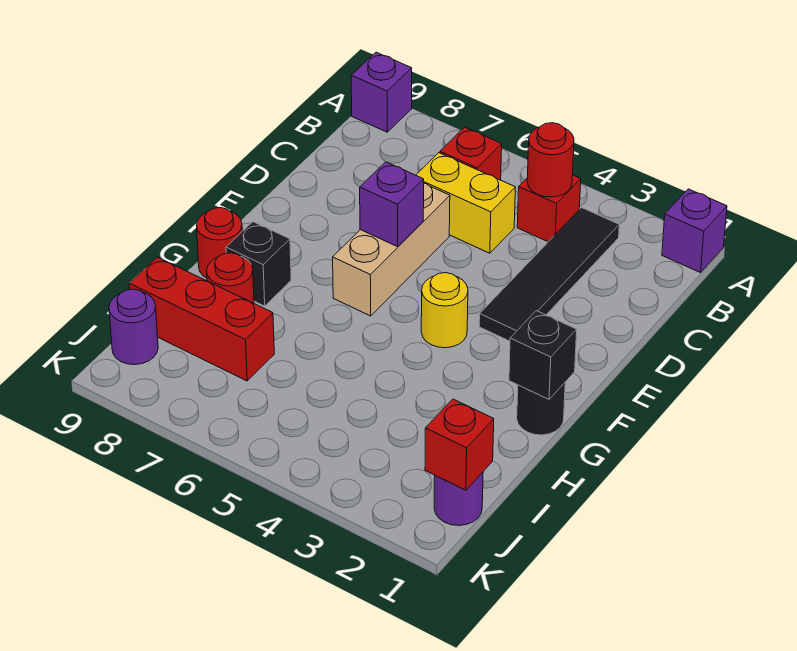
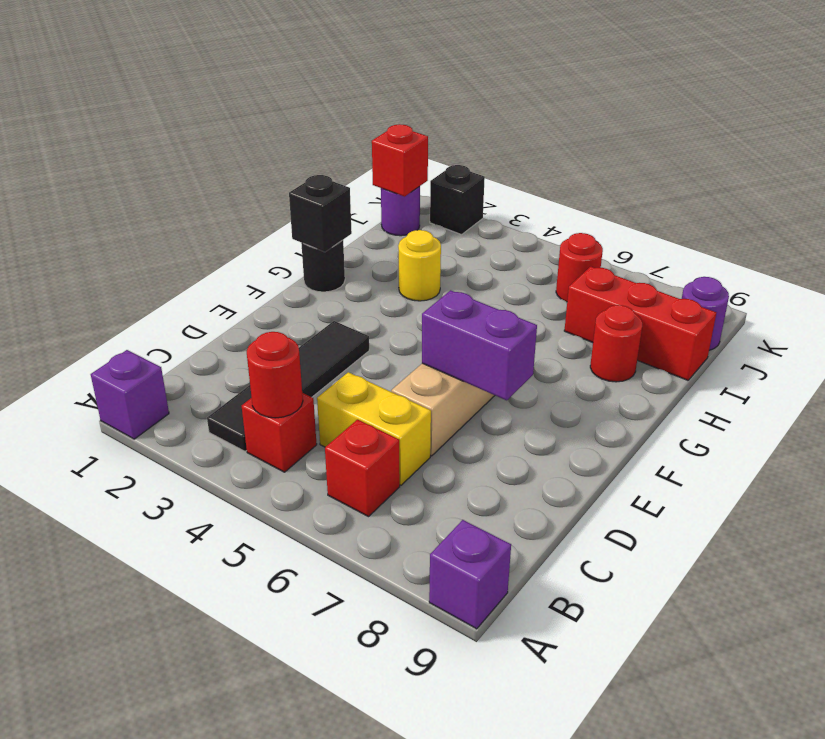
purple 1x1 brick [360,162,424,247] -> purple 1x2 brick [422,290,537,400]
yellow 1x1 round brick [421,273,468,348] -> yellow 1x1 round brick moved to [398,230,441,301]
black 1x1 brick [226,222,291,306] -> black 1x1 brick moved to [430,165,485,235]
red 1x1 round brick [196,208,242,278] -> red 1x1 round brick moved to [556,233,603,302]

